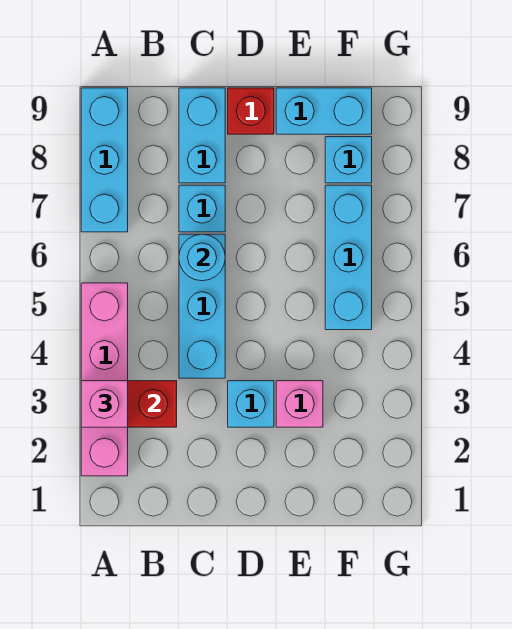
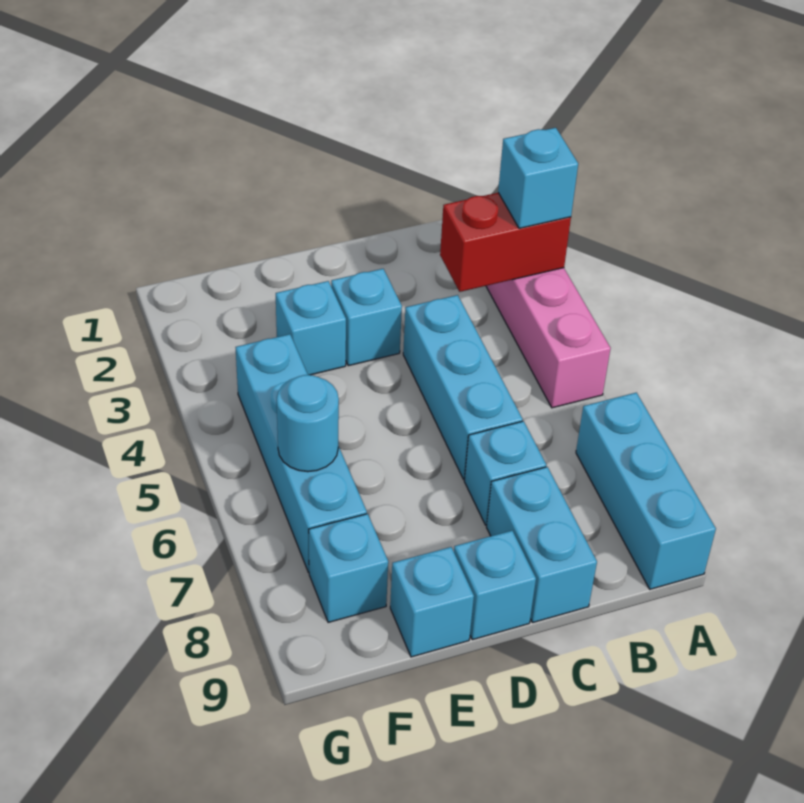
pink 1x1 brick [81,381,128,427] -> cyan 1x1 brick [498,128,578,228]
cyan 1x1 round brick [179,234,225,281] -> cyan 1x1 round brick moved to [277,375,339,472]
red 1x1 brick [228,88,274,134] -> cyan 1x1 brick [454,531,536,640]
pink 1x1 brick [276,381,323,427] -> cyan 1x1 brick [276,281,346,375]
cyan 1x2 brick [276,88,372,134] -> cyan 1x1 brick [390,547,474,657]
cyan 1x3 brick [325,185,372,330] -> cyan 1x4 brick [236,334,367,573]

